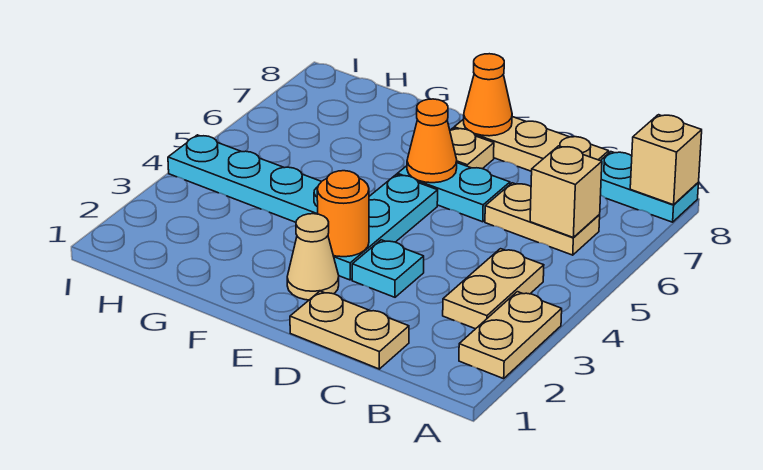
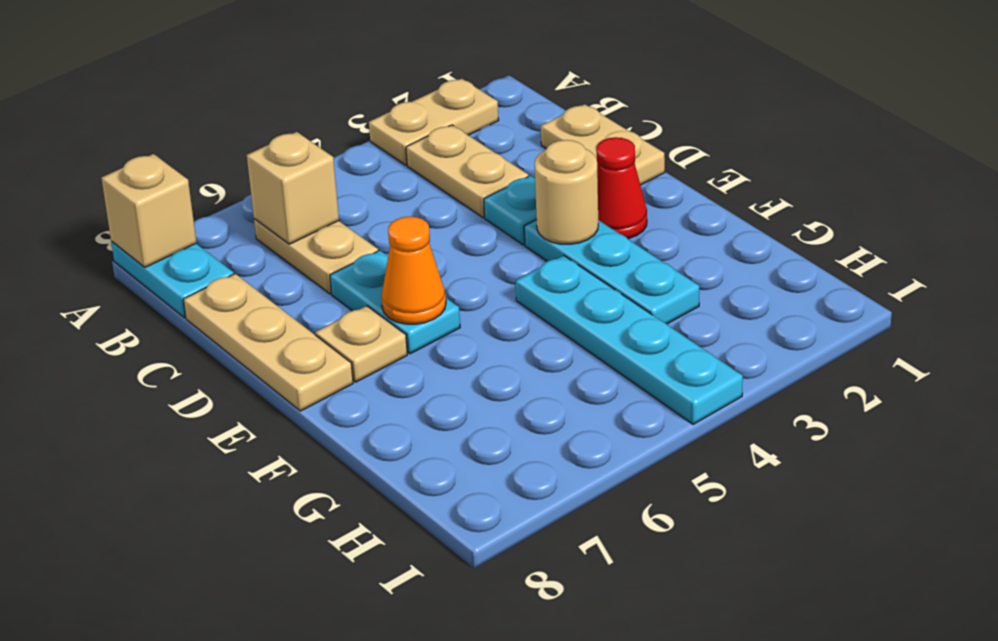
tan 1x2 plate [443,249,544,329] -> tan 1x2 plate turned to [406,125,528,217]
tan 1x1 cone [287,214,339,300] -> red 1x1 cone [596,137,647,239]
cyan 1x3 plate [334,175,438,280] -> cyan 1x3 plate turned to [524,220,699,324]
orange 1x1 round brick [317,171,369,257] -> tan 1x1 round brick [535,140,598,244]
orange 1x1 cone [464,54,512,136] -> none

